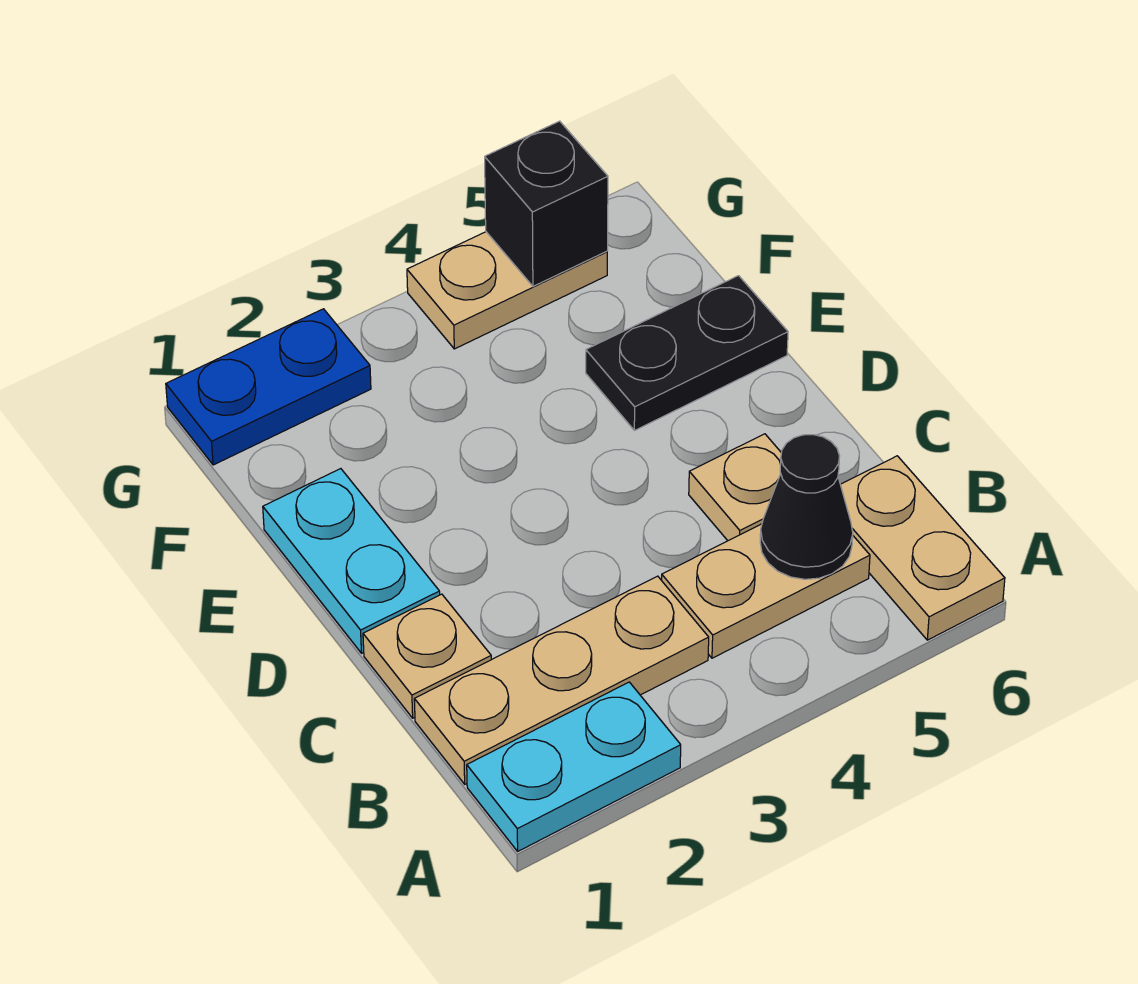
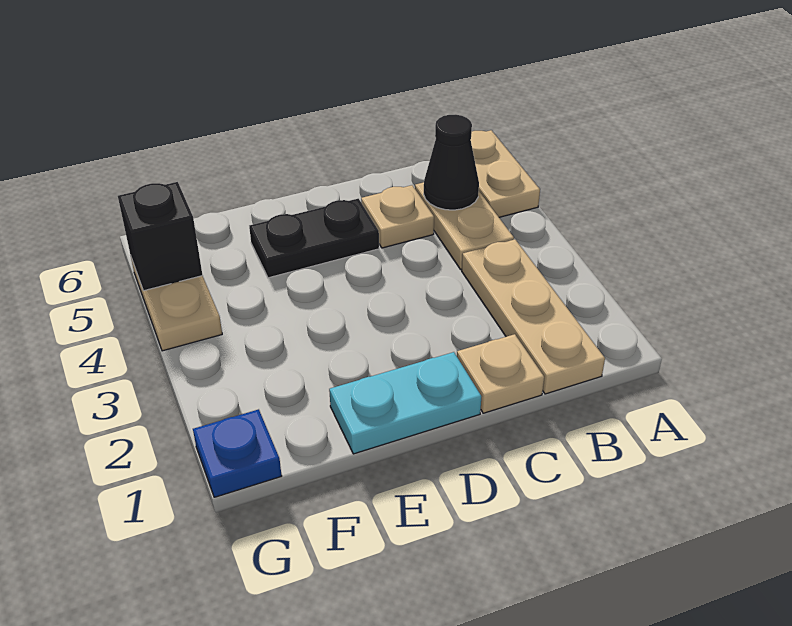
cyan 1x2 plate [467,682,681,851] -> none
tan 1x2 plate [840,456,1005,640] -> tan 1x2 plate turned to [471,130,540,217]
black 1x2 plate [586,276,788,430] -> black 1x2 plate turned to [249,199,379,278]
blue 1x2 plate [166,309,371,465] -> blue 1x1 plate [193,409,282,497]

